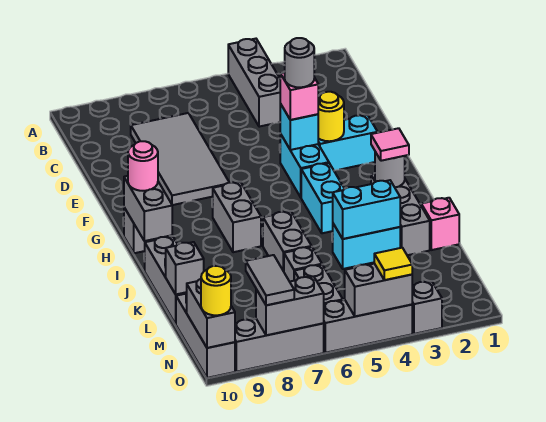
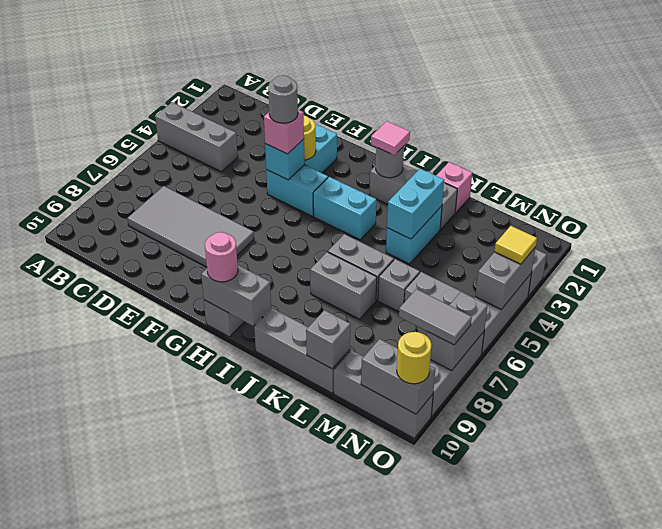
grey 1x2 brick [213,182,261,252] -> grey 1x2 brick moved to [310,252,377,319]

